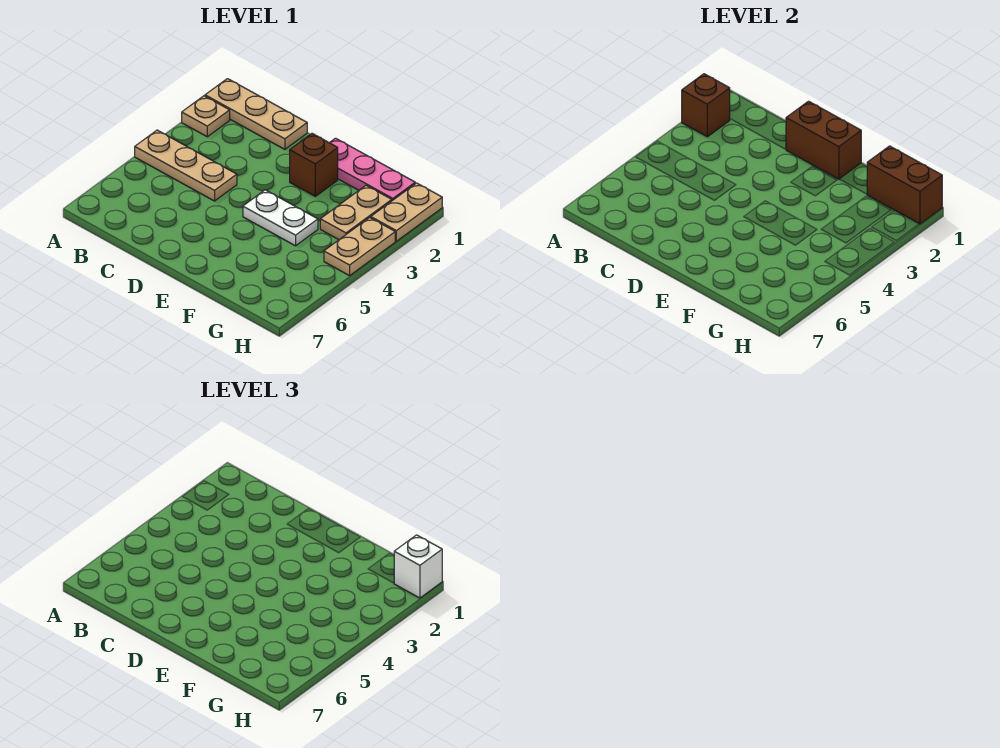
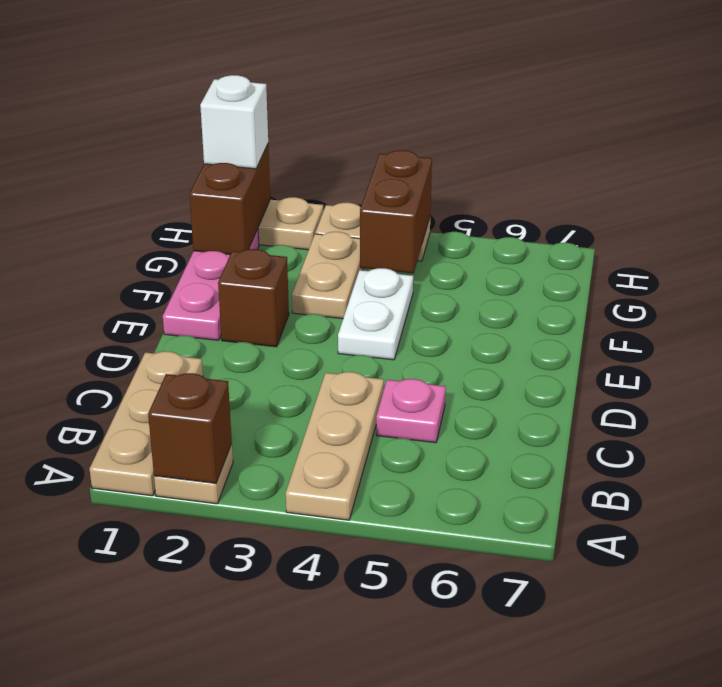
none -> pink 1x1 plate [376,379,446,443]
brown 1x2 brick [786,101,861,179] -> brown 1x2 brick moved to [360,150,432,273]
tan 1x2 plate [320,185,392,240] -> tan 1x2 plate turned to [292,232,363,319]

